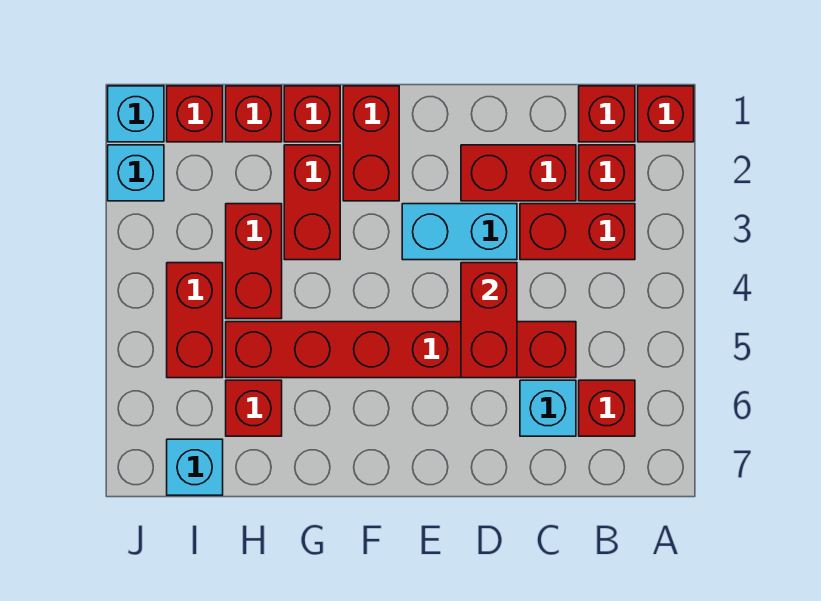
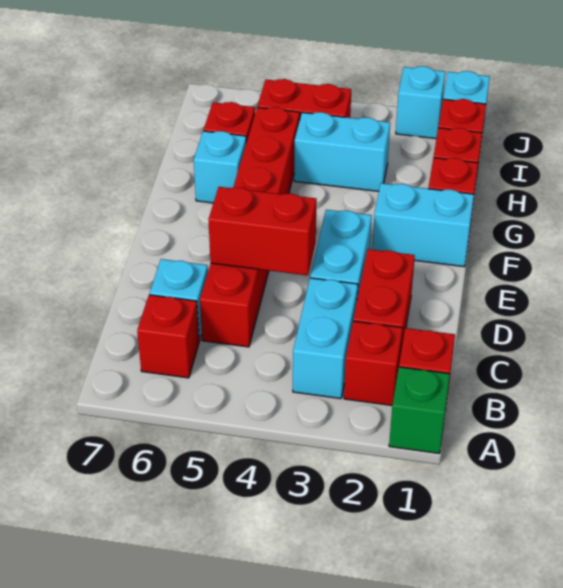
red 1x1 brick [638,86,694,142] -> green 1x1 brick [389,367,450,454]
red 1x2 brick [520,204,635,260] -> cyan 1x2 brick [293,278,358,399]
red 1x2 brick [343,86,399,201] -> cyan 1x2 brick [372,183,474,267]
red 1x2 brick [284,145,340,260] -> none
red 1x2 brick [226,204,282,319] -> cyan 1x2 brick [294,112,390,191]
cyan 1x1 brick [167,439,223,495] -> cyan 1x1 brick moved to [194,131,246,203]

